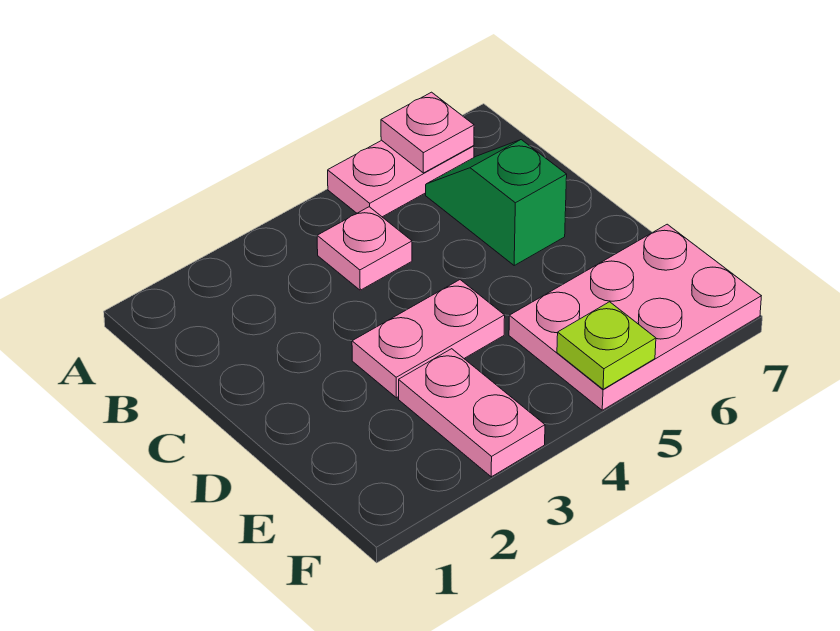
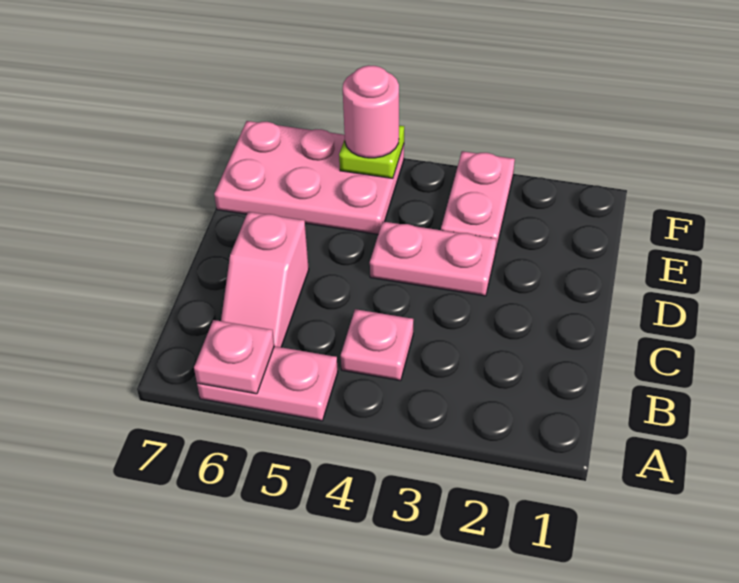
green 1x2 slope [426,140,567,265] -> pink 1x2 slope [221,212,309,347]
none -> pink 1x1 round brick [343,65,399,158]

